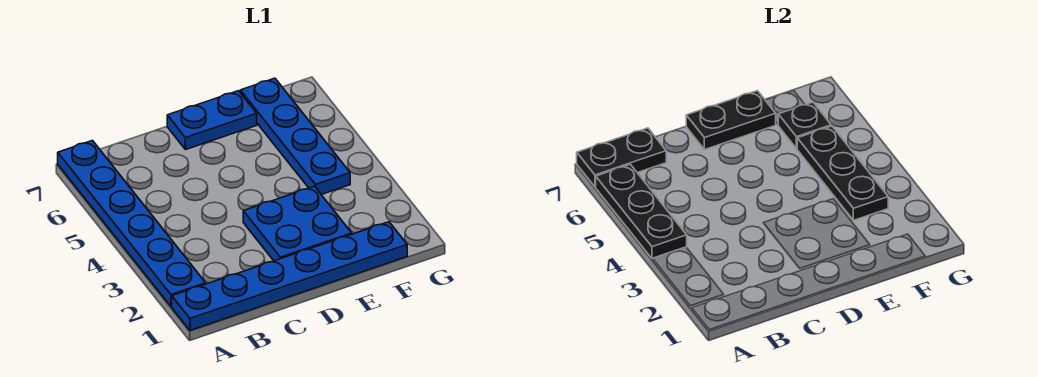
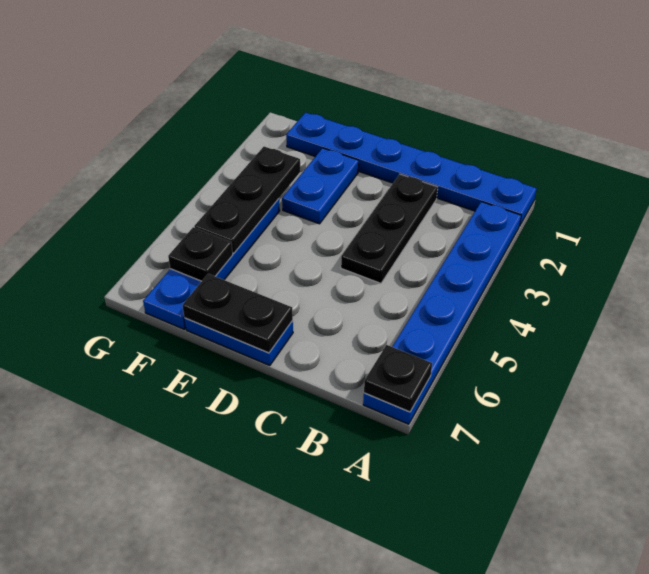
black 1x3 plate [596,164,687,259] -> black 1x3 plate moved to [341,174,438,283]
black 1x2 plate [577,128,666,187] -> black 1x1 plate [364,345,432,412]
blue 2x2 plate [243,186,352,261] -> blue 1x2 plate [282,148,359,224]

